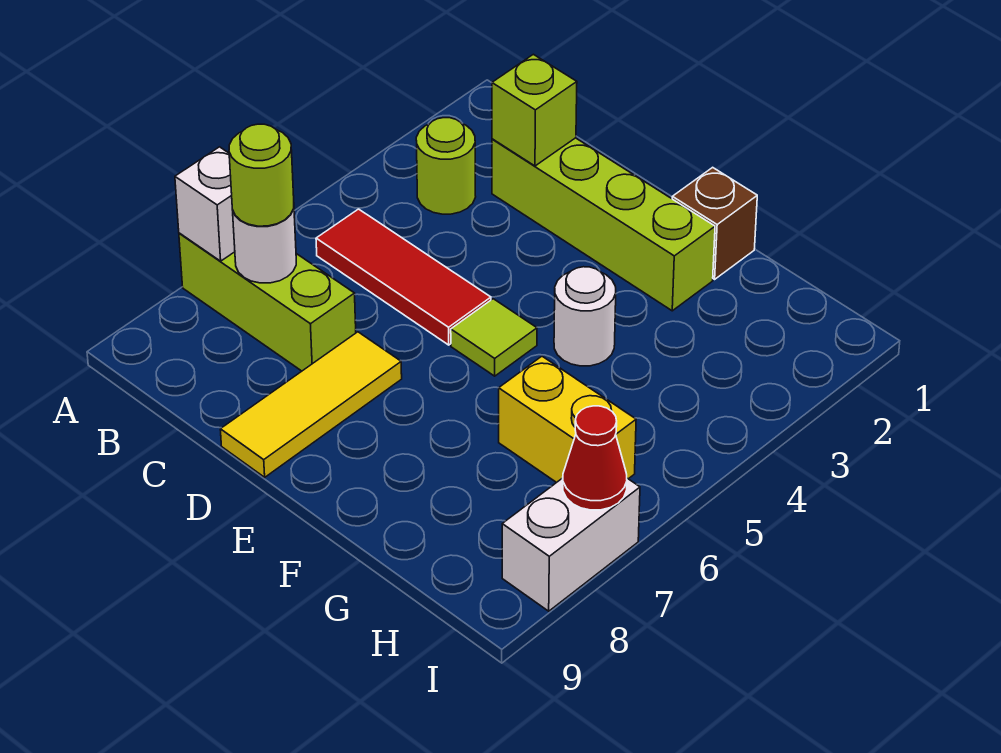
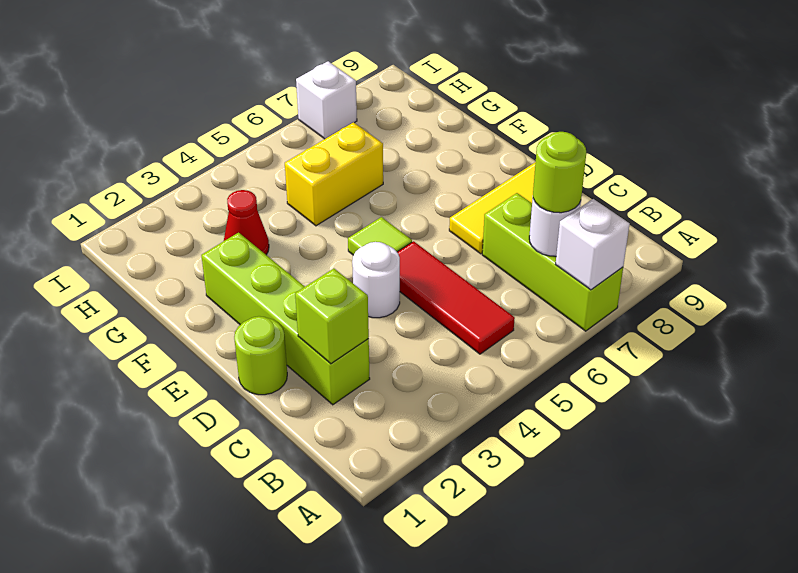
lime 1x1 round brick [416,118,476,214] -> lime 1x1 round brick moved to [234,316,287,395]
brown 1x1 brick [672,167,757,279] -> none
white 1x1 round brick [554,267,616,366] -> white 1x1 round brick moved to [352,242,400,318]
yellow 1x2 brick [499,356,636,483] -> yellow 1x2 brick turned to [285,122,383,226]
white 1x2 brick [502,478,640,611] -> white 1x1 brick [296,61,357,139]
red 1x1 cone [563,406,627,510] -> red 1x1 cone moved to [224,190,269,255]

